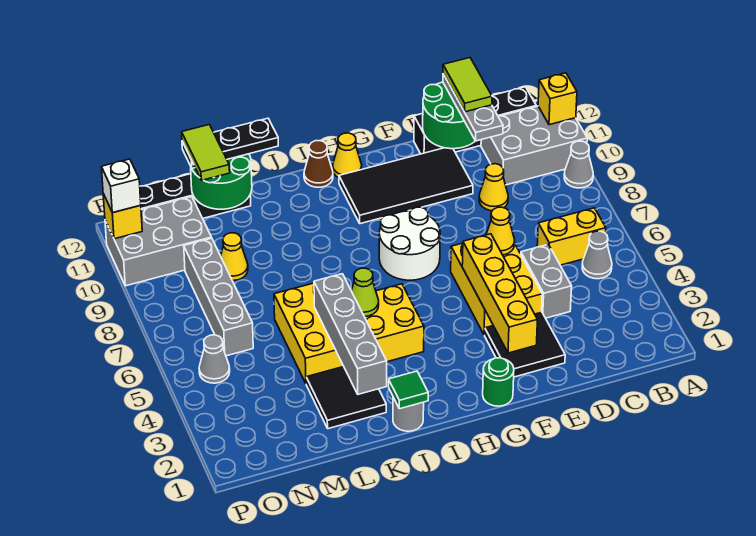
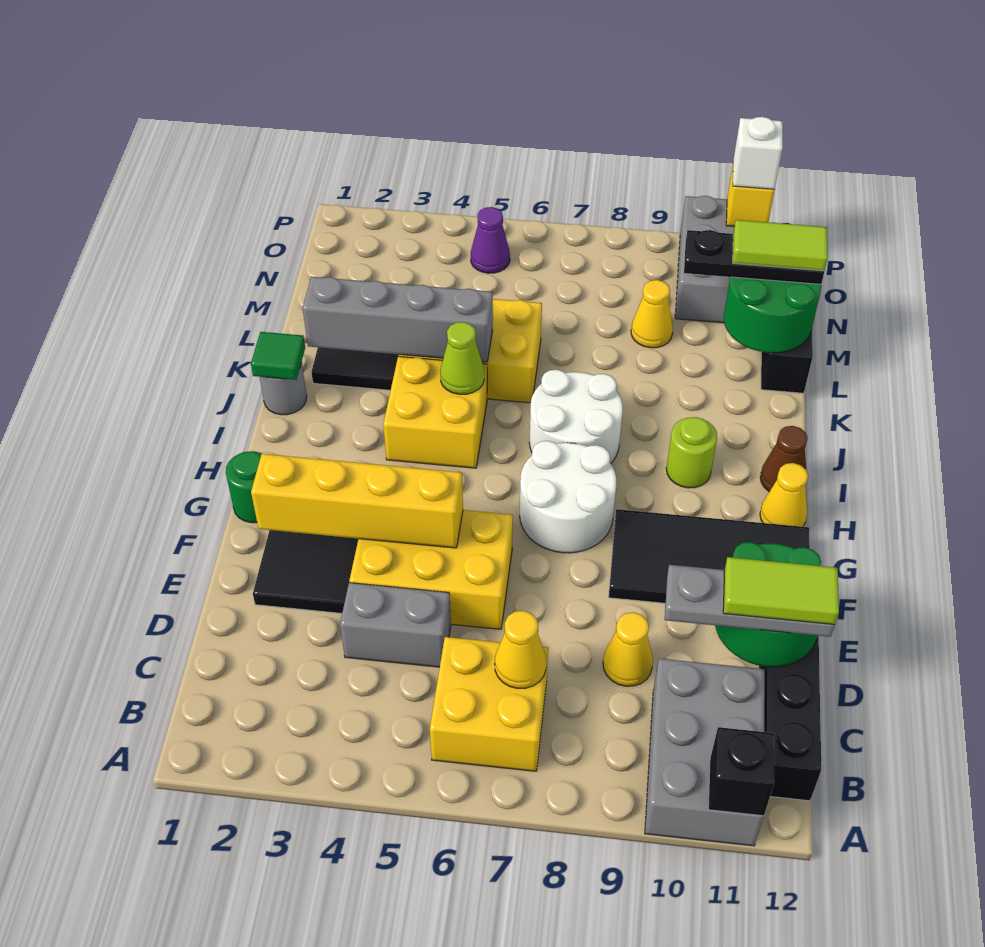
grey 1x1 cone [564,141,593,188] -> none
yellow 1x1 brick [538,73,577,125] -> black 1x1 brick [708,727,774,816]
grey 1x1 cone [582,231,612,279] -> none
yellow 1x2 brick [537,208,606,265] -> yellow 2x2 brick [430,637,548,771]
yellow 1x1 cone [486,207,515,255] -> yellow 1x1 cone moved to [495,611,546,688]
black 2x4 tile [339,148,473,224] -> black 2x4 tile turned to [609,509,810,603]
none -> white 2x2 round brick [529,370,623,463]
none -> lime 1x1 round brick [666,417,717,488]
black 1x3 plate [182,118,278,168] -> black 1x3 plate turned to [684,230,824,284]
grey 1x4 brick [184,238,253,356] -> none
grey 1x1 cone [199,335,230,383] -> purple 1x1 cone [471,207,510,273]

